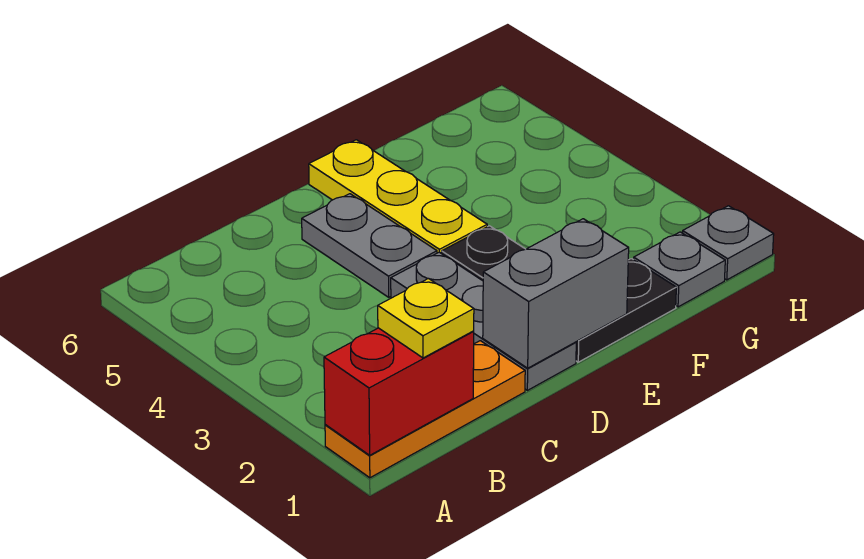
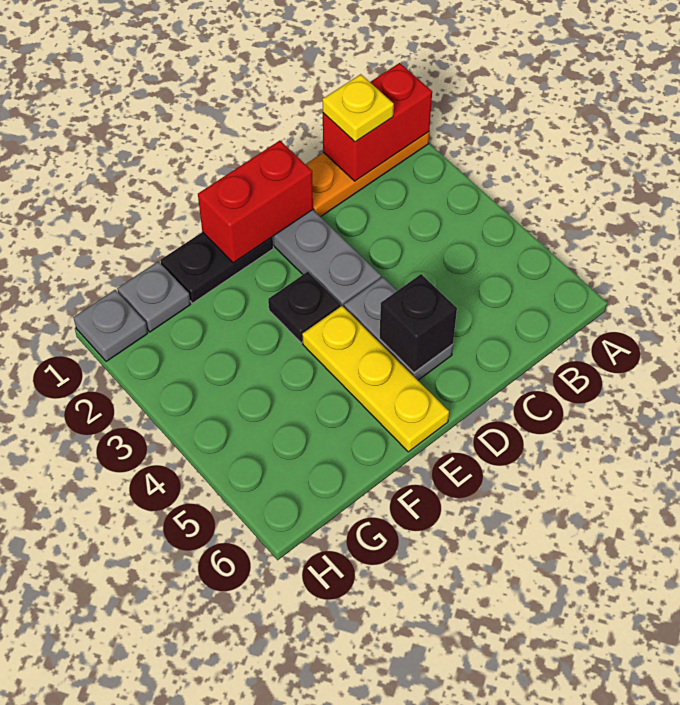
grey 1x2 brick [483,219,629,368] -> red 1x2 brick [198,141,313,263]
none -> black 1x1 brick [379,274,457,372]

